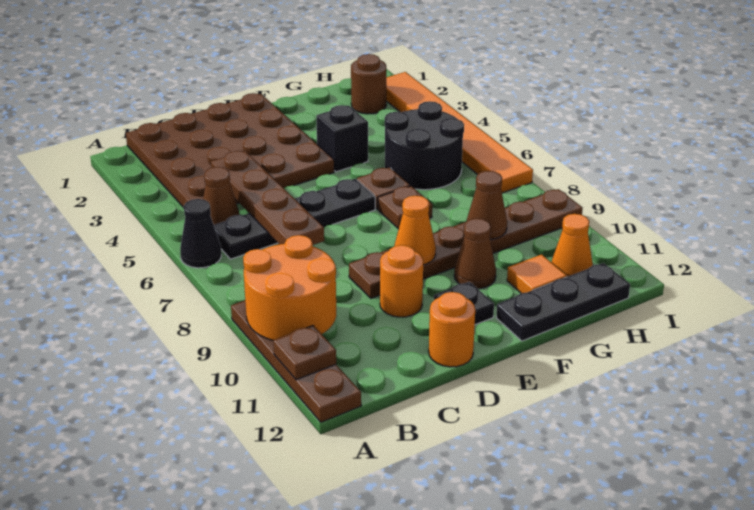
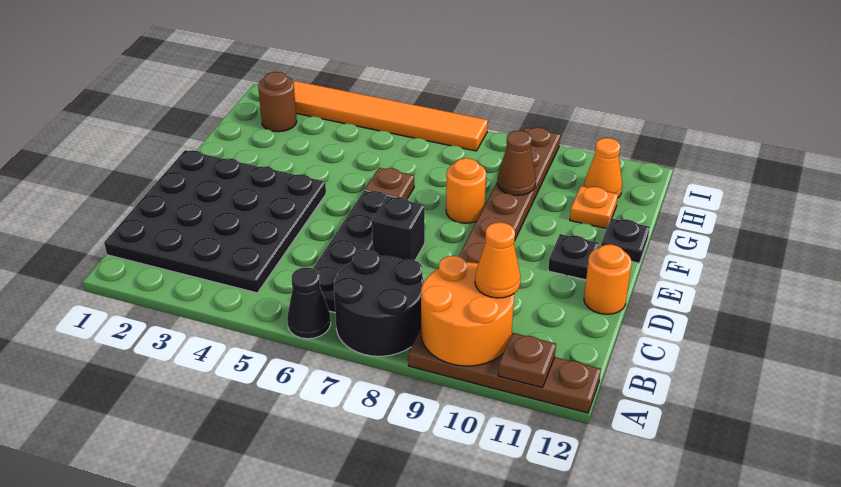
brown 4x4 plate [126,93,334,208] -> black 4x4 plate [104,150,326,293]
brown 1x1 cone [203,167,240,225] -> none
brown 1x4 plate [211,151,324,245] -> none
orange 1x1 round brick [380,245,423,317] -> orange 1x1 round brick moved to [446,158,486,223]
orange 1x1 cone [394,196,436,265] -> orange 1x1 cone moved to [475,222,521,298]
black 1x1 brick [316,105,368,172] -> black 1x1 brick moved to [372,197,425,260]
brown 1x1 plate [378,186,432,229] -> none
brown 1x1 cone [454,218,496,289] -> none
black 1x3 plate [496,263,630,341] -> black 1x1 plate [601,218,650,263]
black 2x2 round brick [385,101,464,190] -> black 2x2 round brick moved to [334,250,424,356]
orange 1x1 tile [507,255,567,293] -> orange 1x1 plate [570,186,618,229]

